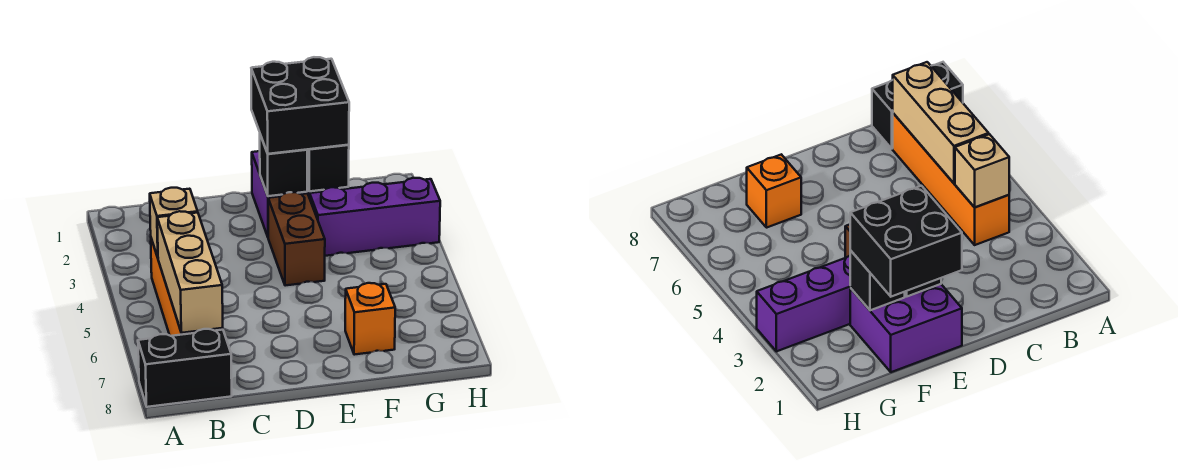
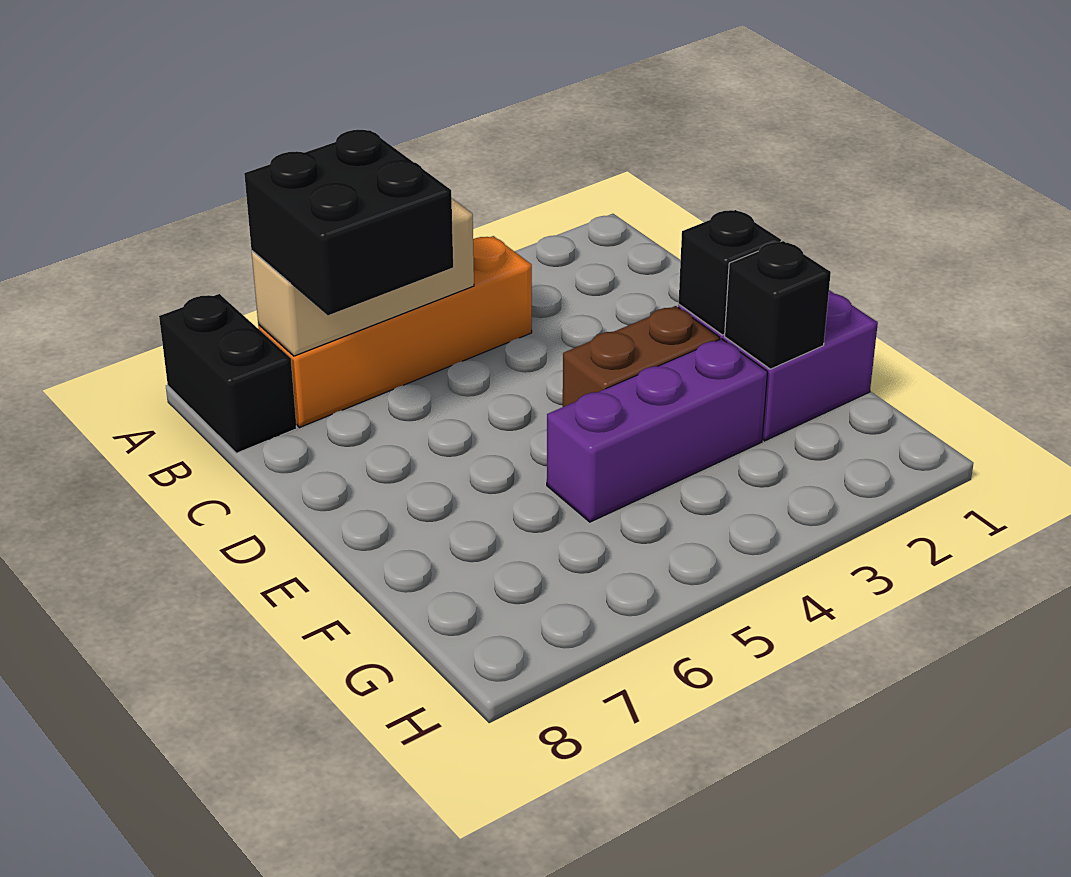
tan 1x1 brick [150,188,198,257] -> none
black 2x2 brick [251,57,349,154] -> black 2x2 brick moved to [244,130,453,315]
purple 1x3 brick [310,178,440,256] -> purple 1x3 brick turned to [547,339,767,522]
orange 1x1 brick [345,283,395,355] -> none

